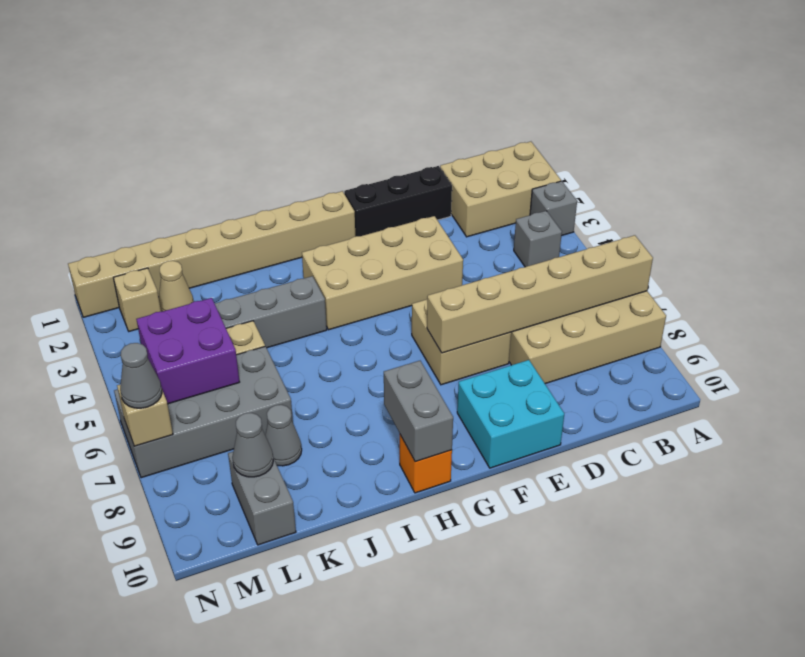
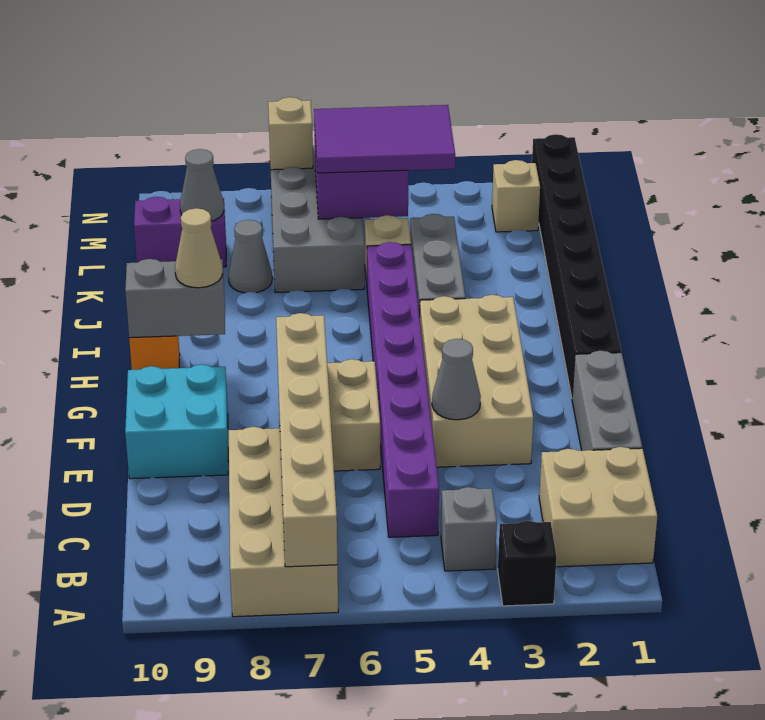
tan 2x3 brick [440,142,561,237] -> tan 2x2 brick [539,447,657,567]
grey 1x1 brick [530,181,577,236] -> black 1x1 brick [498,521,557,606]
none -> purple 1x8 brick [367,242,439,537]
black 1x3 brick [344,166,452,237] -> grey 1x3 brick [572,351,642,451]
tan 1x8 brick [68,191,355,317] -> black 1x8 brick [532,134,621,397]
tan 1x1 cone [159,261,194,312] -> tan 1x1 cone moved to [175,208,223,288]
none -> purple 2x3 tile [314,105,455,173]
grey 1x2 brick [228,452,296,545] -> purple 1x2 brick [134,197,226,267]
grey 1x1 cone [120,343,162,408] -> grey 1x1 cone moved to [432,339,481,420]

